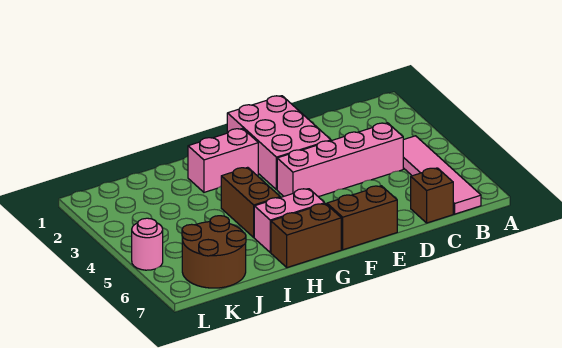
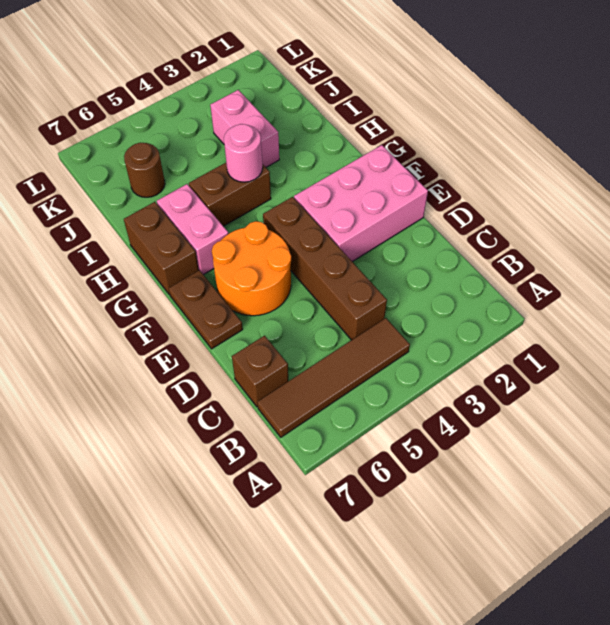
pink 1x4 tile [403,136,481,214] -> brown 1x4 tile [257,318,410,437]
pink 1x4 brick [277,123,403,197] -> brown 1x4 brick [263,197,387,340]
none -> orange 2x2 round brick [212,221,291,316]
brown 1x2 brick [327,186,397,250] -> brown 1x2 plate [169,270,243,349]
pink 1x2 brick [188,128,258,192] -> pink 1x2 brick moved to [210,90,279,167]
brown 2x2 round brick [182,216,246,288] -> brown 1x1 round brick [124,143,165,197]
pink 1x1 round brick [132,218,163,270] -> pink 1x1 round brick moved to [224,124,263,182]

